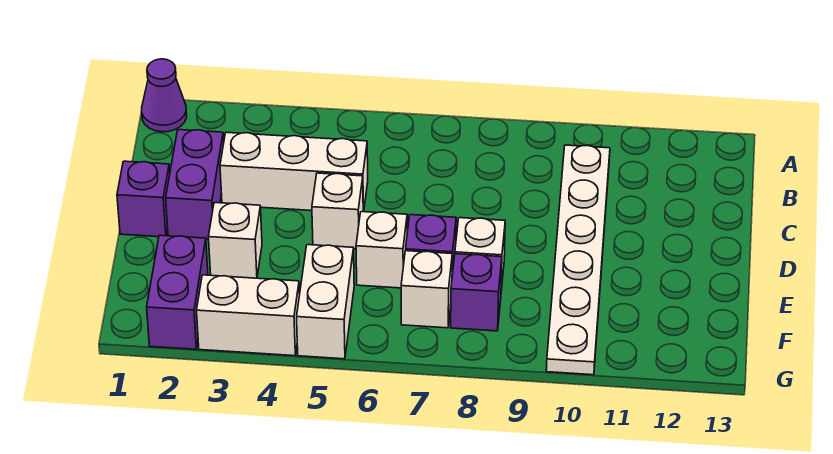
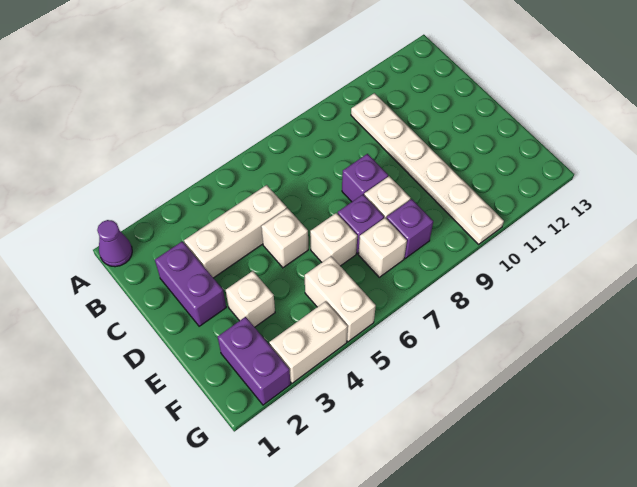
purple 1x1 brick [117,161,170,237] -> purple 1x1 brick moved to [342,154,388,202]

